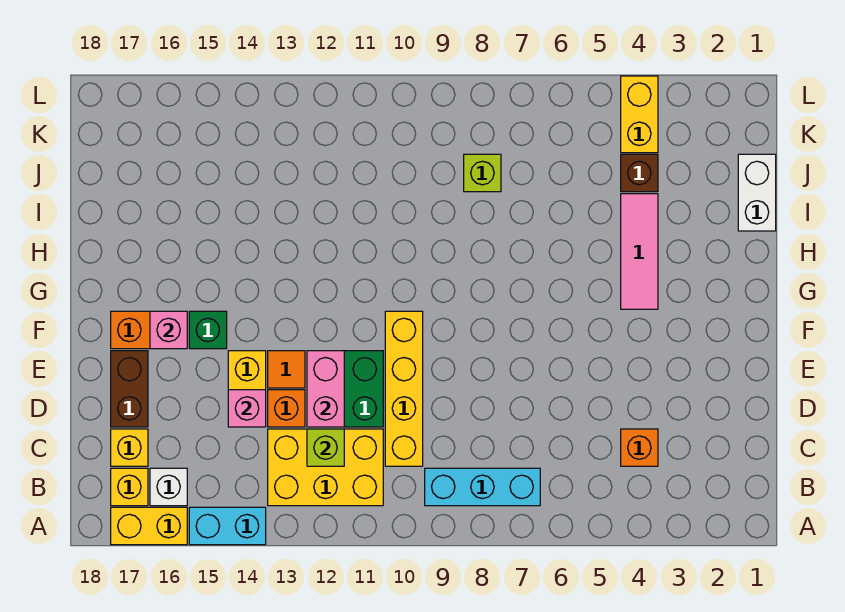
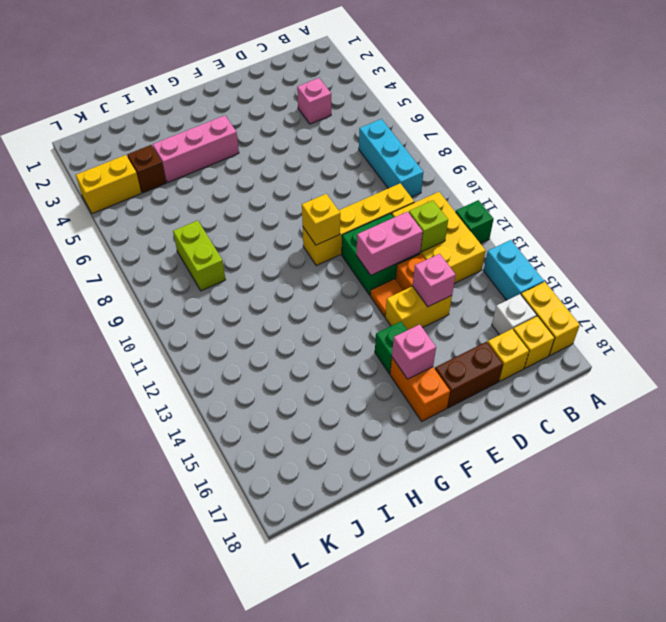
none -> green 1x1 brick [456,200,494,244]
orange 1x1 brick [621,429,658,466] -> pink 1x1 brick [297,78,331,124]
none -> yellow 1x1 brick [302,194,340,245]
pink 1x3 tile [621,194,658,309] -> pink 1x3 brick [153,115,239,183]
white 1x2 brick [738,154,776,231] -> none
lime 1x1 brick [464,154,501,192] -> lime 1x2 brick [173,220,225,291]

